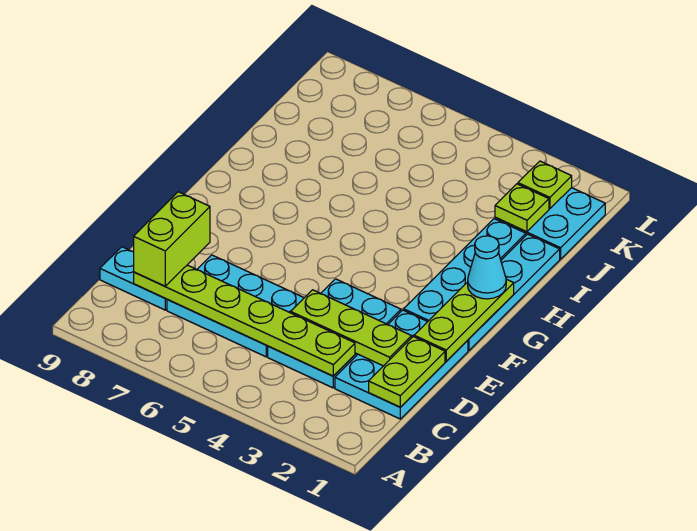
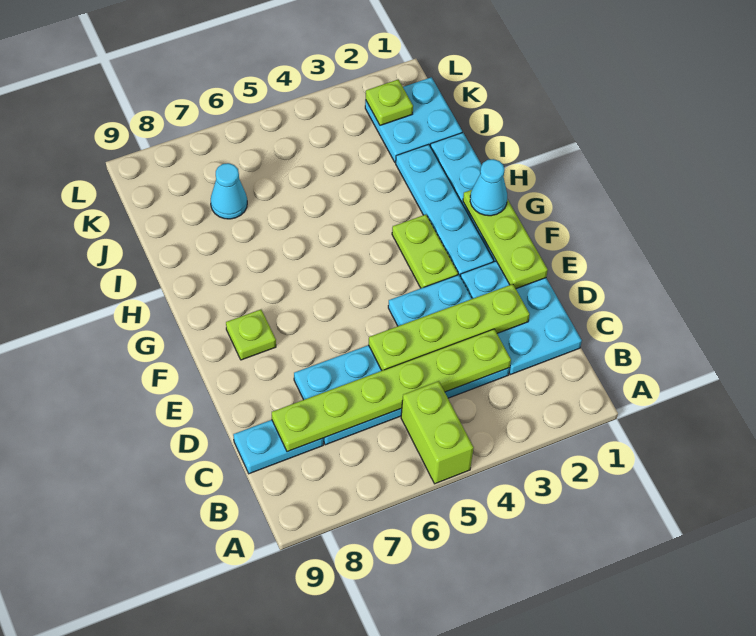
lime 1x2 plate [369,337,445,407] -> lime 1x2 plate moved to [392,215,458,288]
lime 1x2 brick [134,192,210,286] -> lime 1x2 brick moved to [401,381,474,484]
lime 1x3 plate [291,290,412,366] -> lime 1x4 plate [369,284,530,371]
lime 1x1 plate [495,184,549,232] -> lime 1x1 plate moved to [226,310,276,360]
none -> cyan 1x1 cone [211,163,247,219]

